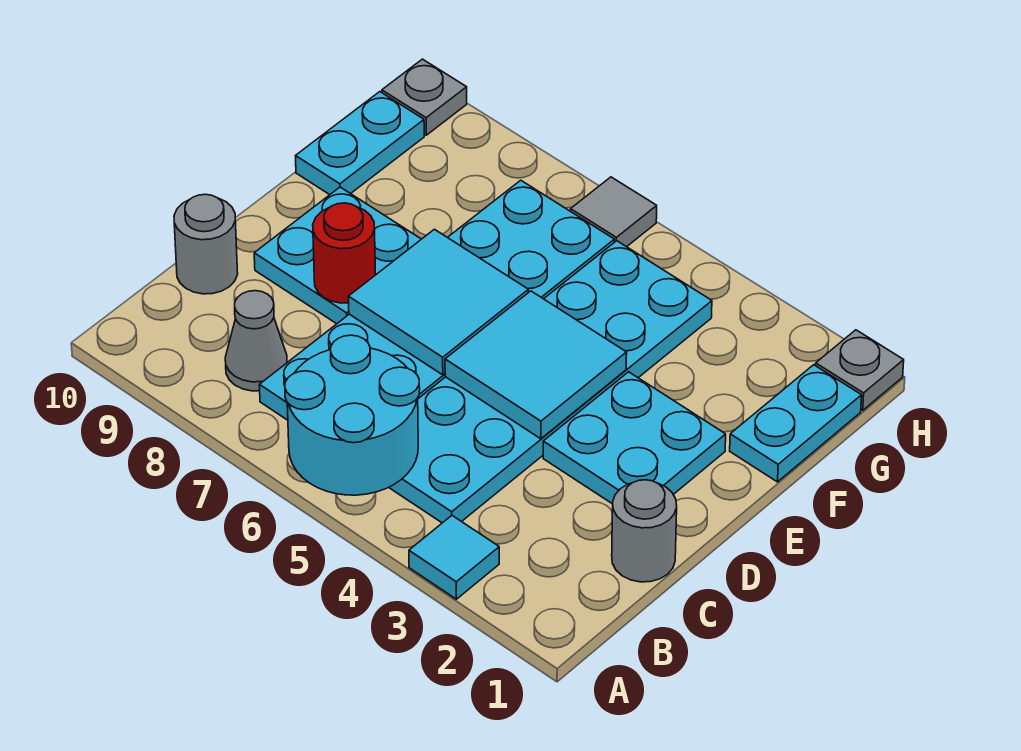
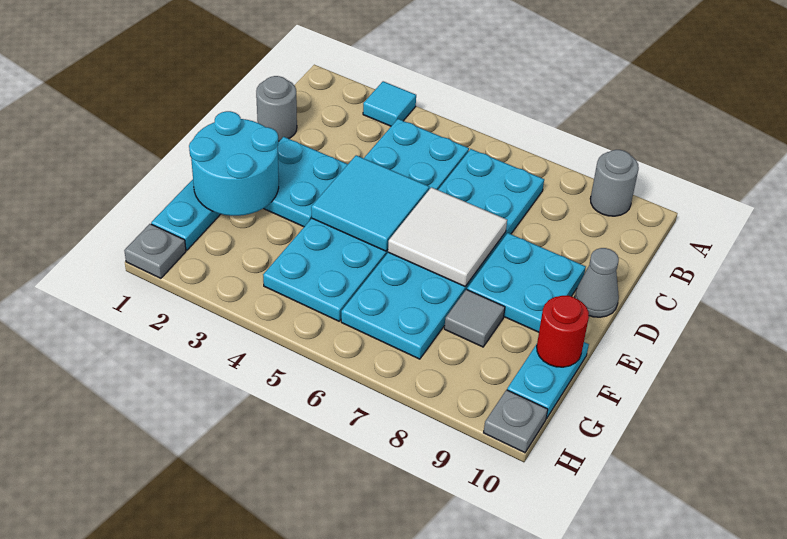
cyan 2x2 round brick [285,335,420,495] -> cyan 2x2 round brick moved to [189,111,279,216]
grey 1x1 cone [225,291,287,391] -> grey 1x1 cone moved to [575,248,619,317]
grey 1x1 round brick [174,194,238,294] -> grey 1x1 round brick moved to [590,150,639,216]
cyan 2x2 tile [349,229,528,375] -> white 2x2 tile [388,187,507,286]
red 1x1 round brick [313,203,375,303] -> red 1x1 round brick moved to [537,296,589,367]
grey 1x1 tile [571,177,657,247] -> grey 1x1 tile moved to [444,290,505,347]

